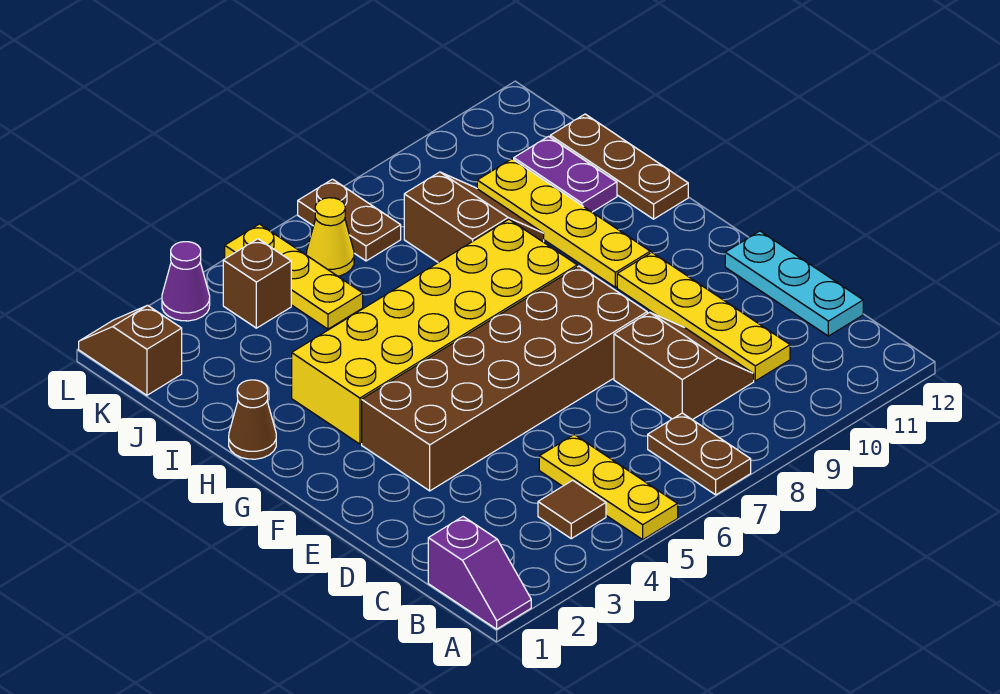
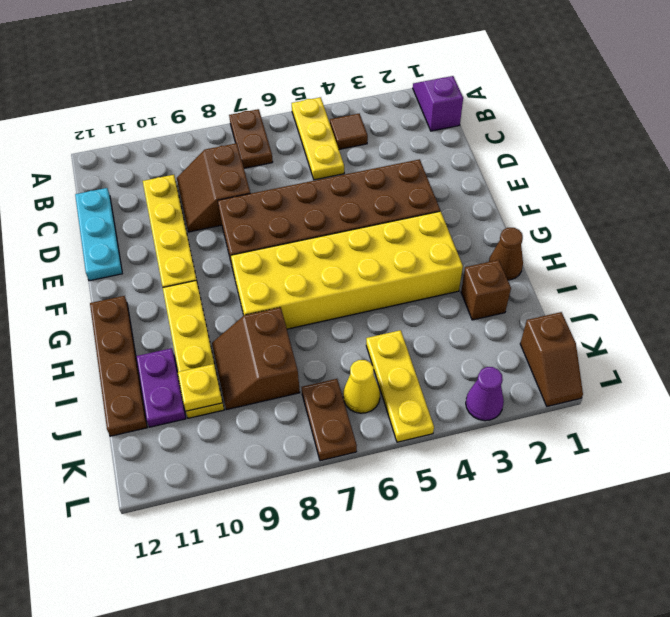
brown 1x3 plate [550,114,688,219] -> brown 1x4 plate [90,296,147,436]
none -> yellow 1x1 plate [177,364,223,411]
brown 1x1 brick [223,239,291,328] -> brown 1x1 brick moved to [461,260,511,320]

